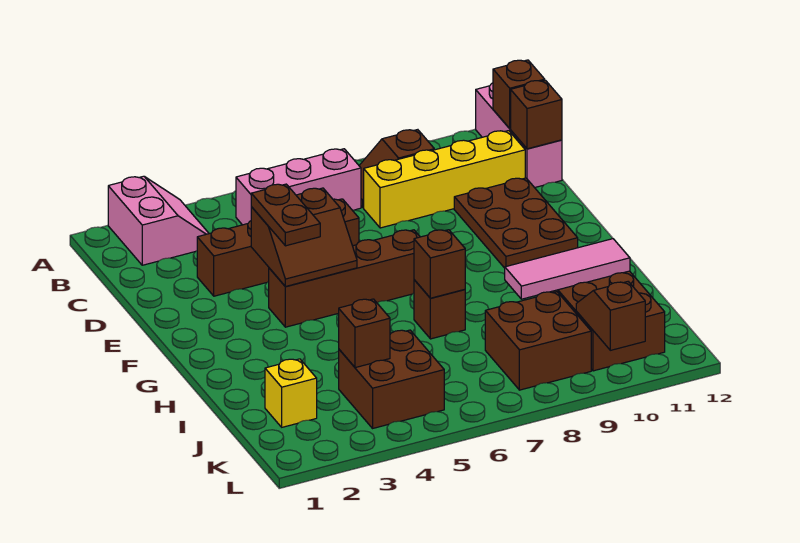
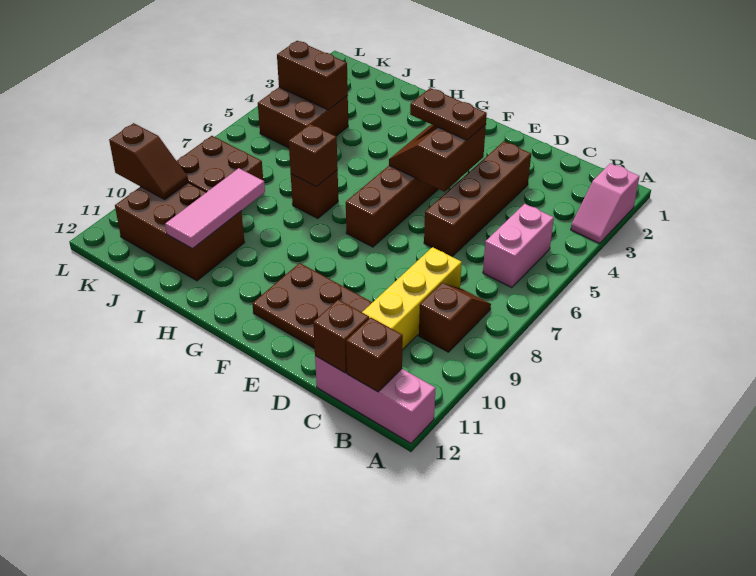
pink 2x2 slope [108,176,209,265] -> pink 1x2 slope [571,163,639,243]
pink 1x3 brick [236,149,361,225] -> pink 1x2 brick [483,204,554,288]
yellow 1x1 brick [265,359,317,427] -> none
brown 1x1 brick [338,299,390,368] -> brown 1x2 brick [277,41,348,110]

